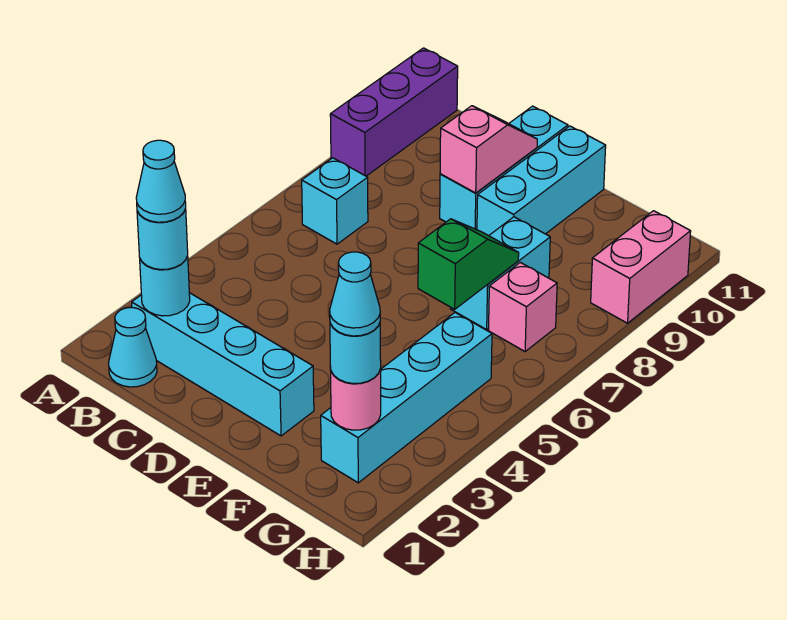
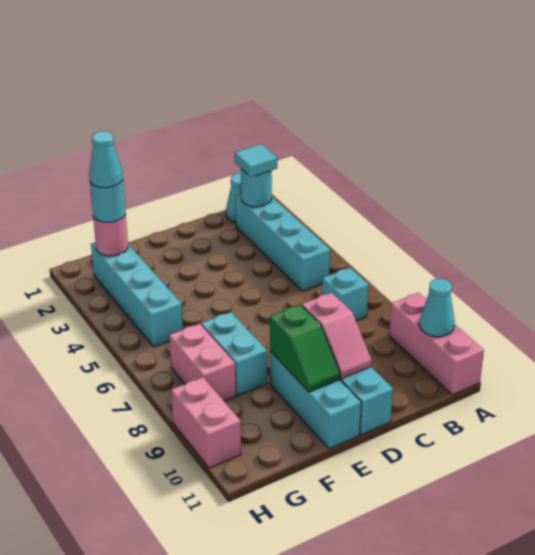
purple 1x3 brick [330,48,458,176] -> pink 1x3 brick [389,293,484,395]
cyan 1x4 brick [132,293,314,436] -> cyan 1x4 brick turned to [236,194,330,291]
cyan 1x1 round brick [137,209,188,270] -> cyan 1x1 tile [235,144,278,177]
cyan 1x1 cone [136,140,186,222] -> cyan 1x1 cone moved to [419,279,455,337]
green 1x2 slope [418,219,519,309] -> green 1x2 slope moved to [270,305,340,392]
pink 1x1 brick [489,262,557,351] -> pink 1x2 brick [169,324,236,401]

